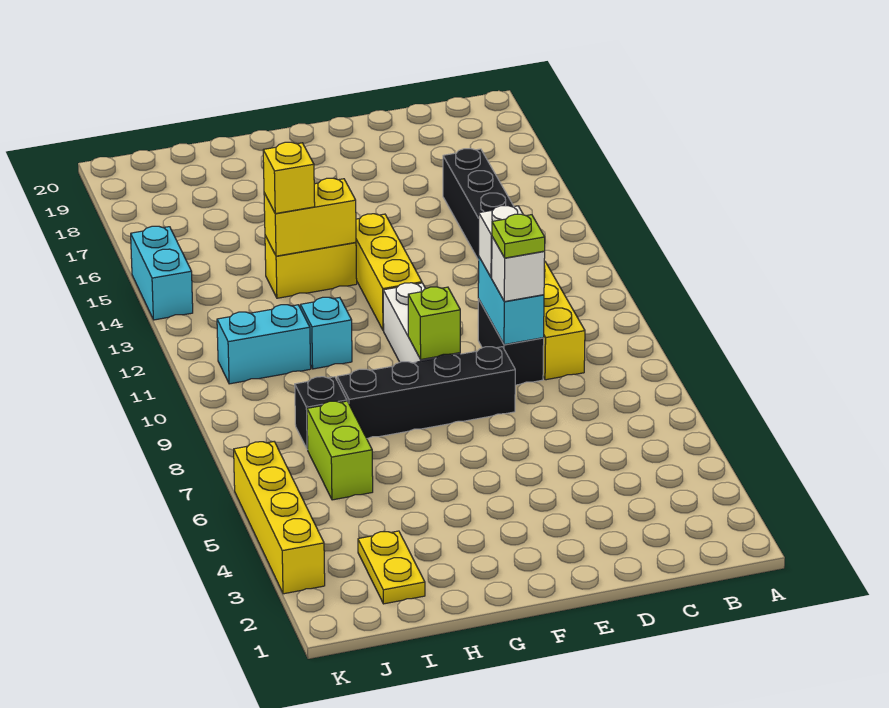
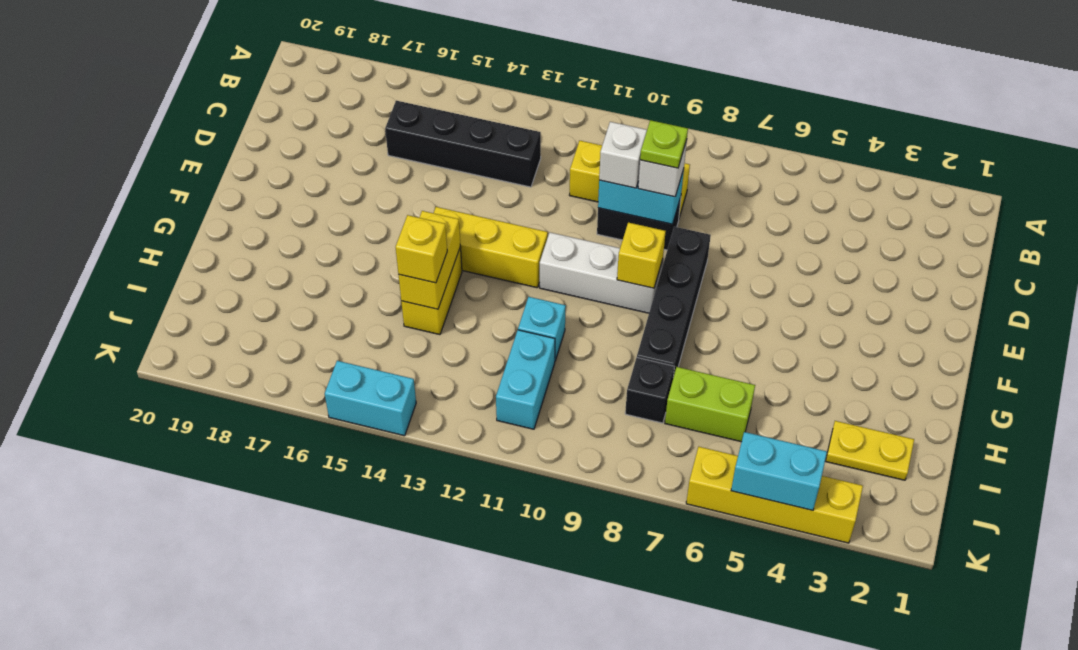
lime 1x1 brick [408,287,460,359] -> yellow 1x1 brick [617,222,666,288]
none -> cyan 1x2 brick [731,432,827,510]

